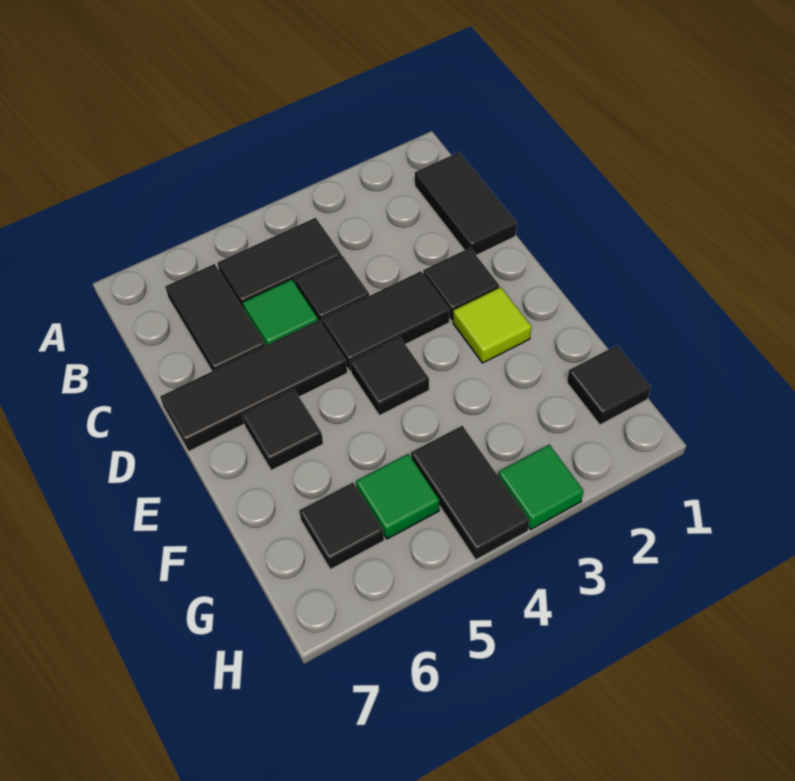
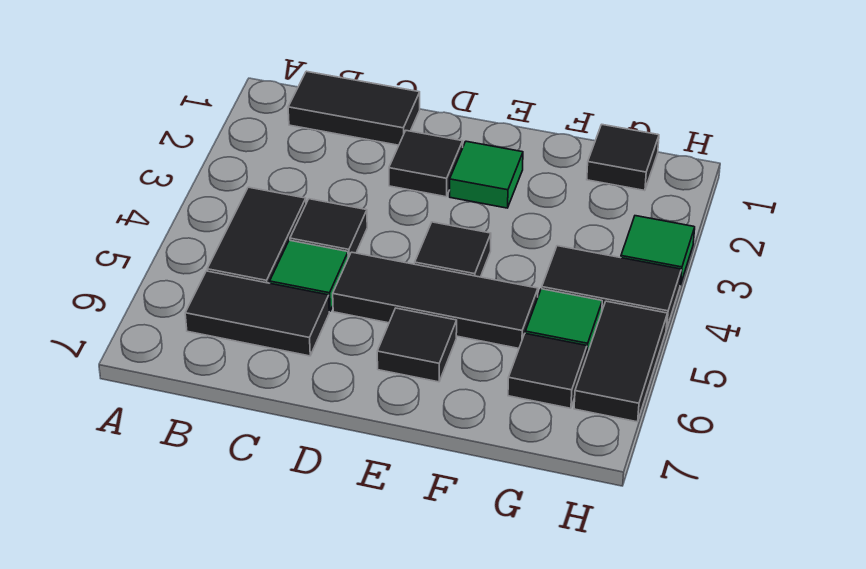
black 1x2 tile [322,271,449,372] -> black 1x2 tile moved to [574,301,667,422]
black 1x3 tile [160,320,347,452] -> black 1x3 tile turned to [333,252,538,348]
lime 1x1 tile [453,287,531,363] -> green 1x1 tile [450,141,523,208]

